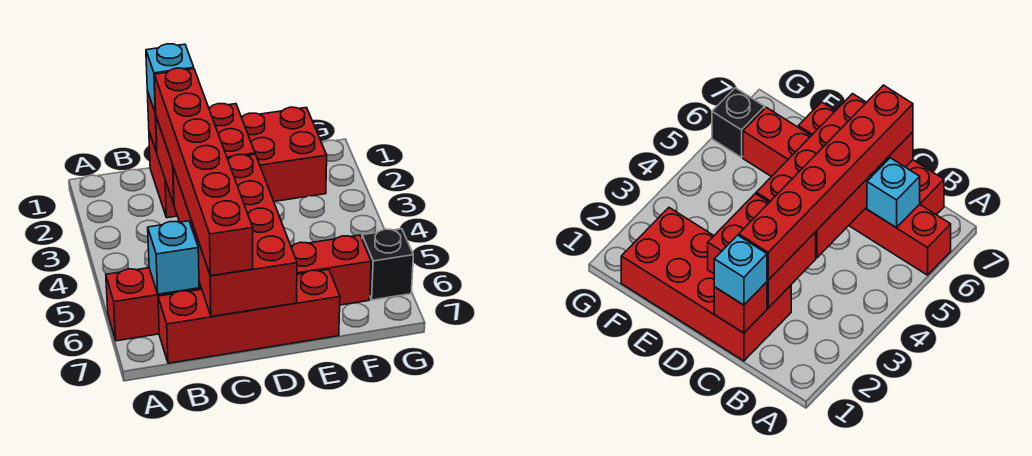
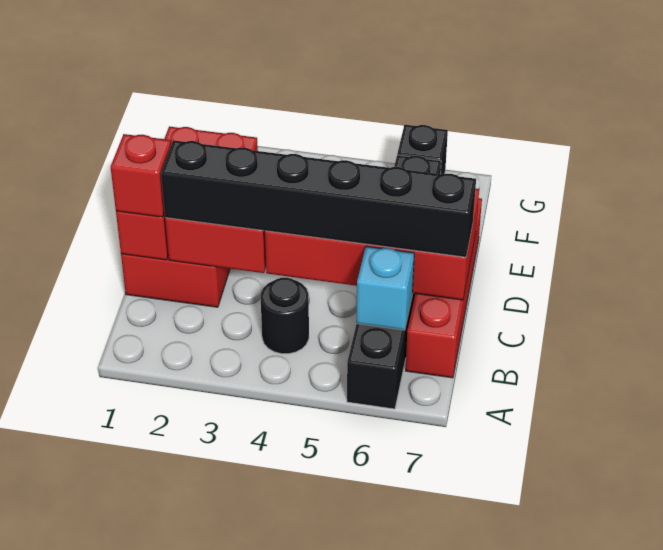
red 1x6 brick [106,235,371,341] -> black 1x6 brick [347,155,441,409]
none -> black 1x1 round brick [261,278,309,354]
cyan 1x1 brick [146,44,194,113] -> red 1x1 brick [111,134,171,217]
red 1x6 brick [154,68,253,276] -> black 1x6 brick [161,140,476,257]

